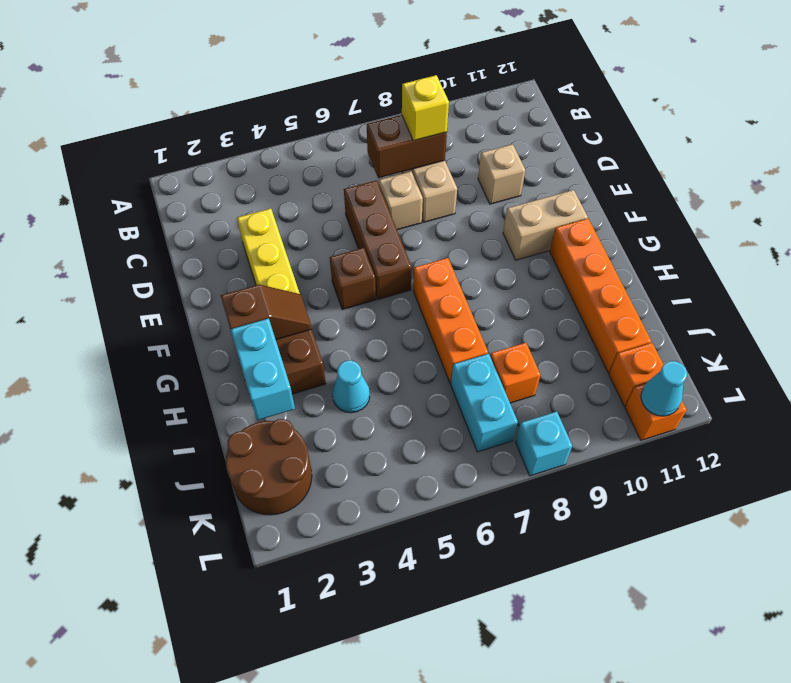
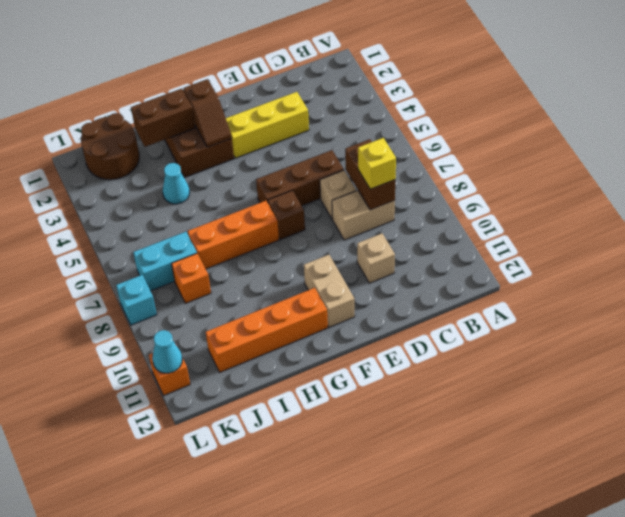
brown 1x1 brick [330,248,376,310] -> brown 1x1 brick moved to [268,190,305,239]
cyan 1x2 brick [230,318,295,420] -> brown 1x2 brick [131,89,195,147]
orange 1x1 brick [609,343,664,406] -> none

